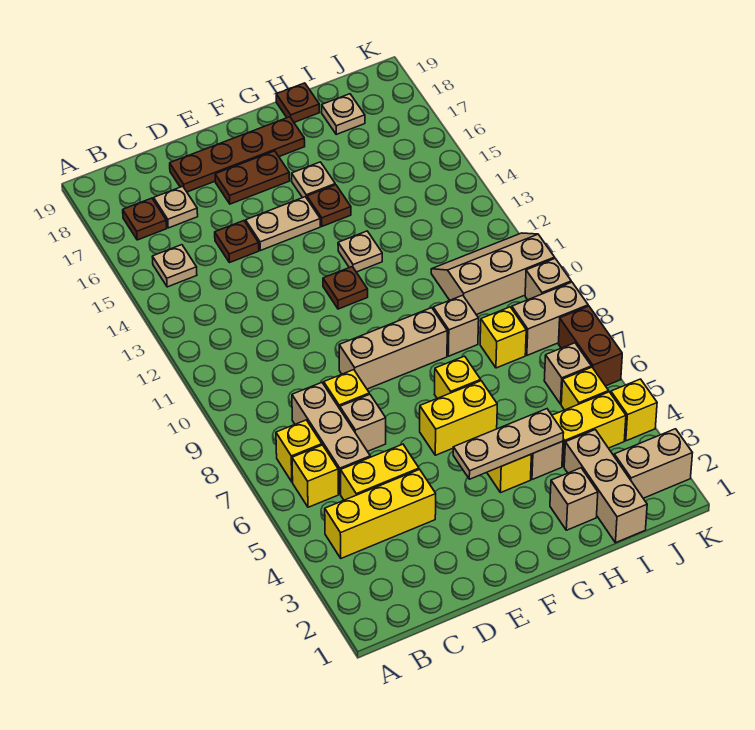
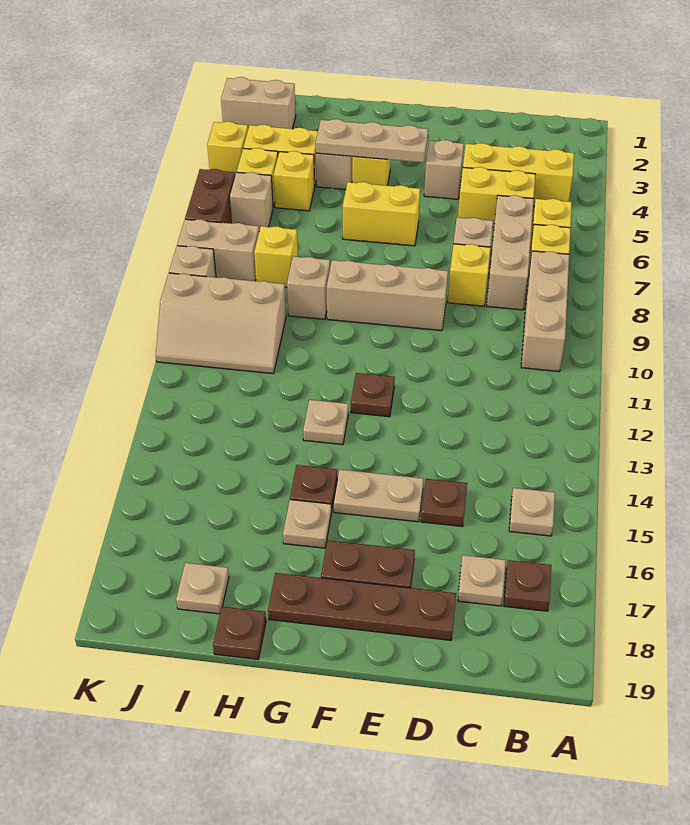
yellow 1x1 brick [434,356,481,398] -> yellow 1x1 brick moved to [274,151,315,211]
tan 1x1 brick [550,468,598,530] -> tan 1x1 brick moved to [424,140,464,199]
tan 1x3 brick [564,430,647,543] -> tan 1x3 brick moved to [521,251,569,371]

